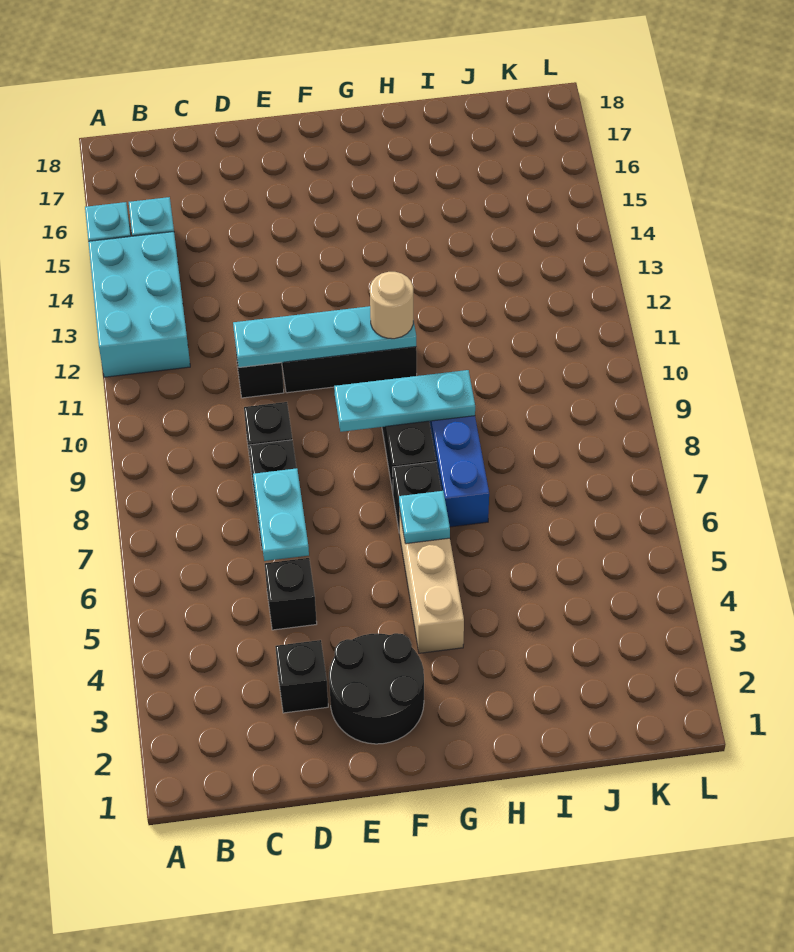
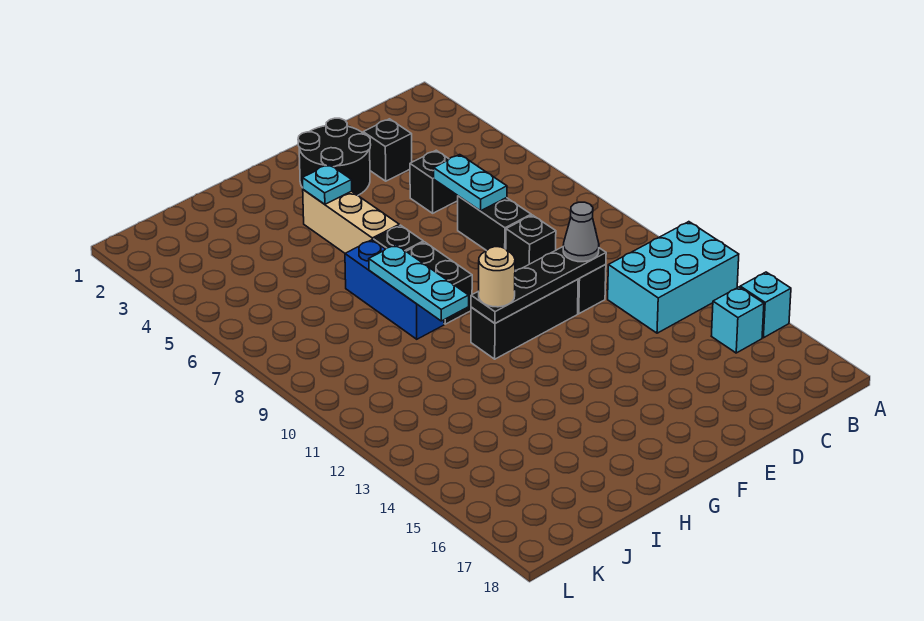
cyan 2x3 brick [88,232,190,377] -> cyan 2x3 brick turned to [608,222,739,333]
cyan 1x4 plate [233,306,416,367] -> black 1x4 plate [471,247,606,323]
none -> grey 1x1 cone [563,202,599,262]
cyan 1x3 plate [334,370,475,432] -> cyan 1x3 plate turned to [369,245,469,321]
cyan 1x1 plate [399,491,450,544] -> cyan 1x1 plate moved to [302,164,352,204]

